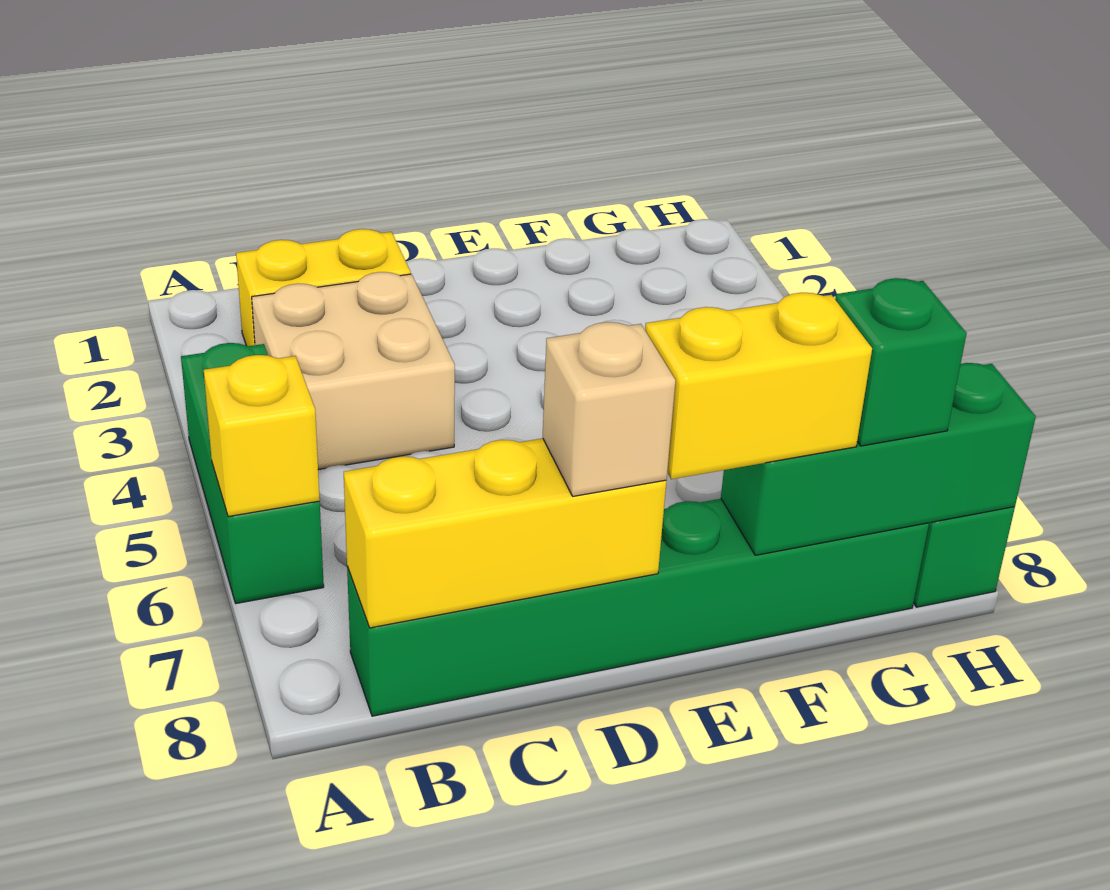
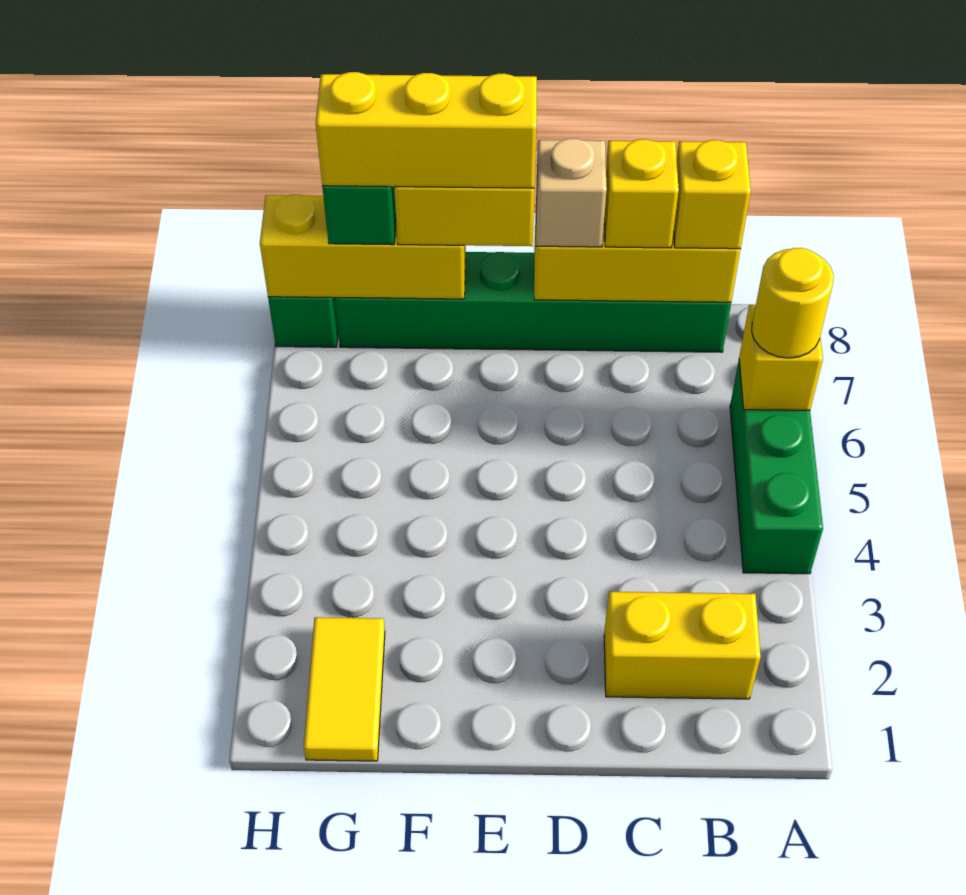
none -> yellow 1x1 round brick [752,248,834,358]
tan 2x2 brick [252,272,455,470] -> none
none -> yellow 1x1 brick [674,140,751,249]
none -> yellow 1x1 brick [604,139,679,248]
none -> yellow 1x3 brick [316,72,537,188]
green 1x3 brick [721,363,1036,555] -> yellow 1x3 brick [260,195,466,299]
none -> yellow 1x2 tile [304,617,385,761]

